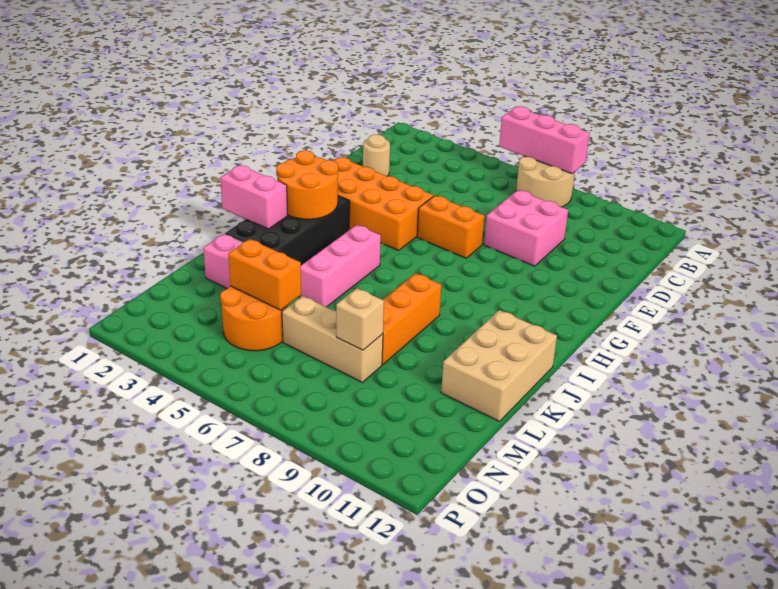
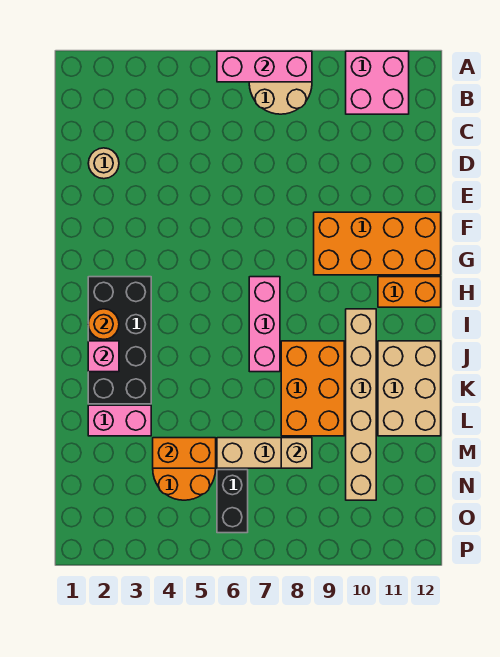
pink 2x2 brick [484,190,568,266] -> pink 2x2 brick moved to [346,51,409,114]
orange 2x4 brick [334,157,434,251] -> orange 2x4 brick moved to [314,212,441,275]
orange 1x2 brick [417,196,484,258] -> orange 1x2 brick moved to [378,277,441,307]
orange 2x2 round brick [276,150,338,219] -> orange 1x1 round brick [88,309,119,339]
pink 1x3 brick [299,225,381,307] -> pink 1x3 brick moved to [249,277,280,372]
none -> tan 1x6 brick [346,309,376,500]
pink 1x2 brick [220,165,287,229] -> pink 1x1 brick [88,341,119,372]
orange 1x3 brick [382,273,441,365] -> orange 2x3 brick [281,341,344,436]
none -> black 1x2 brick [217,470,248,533]

